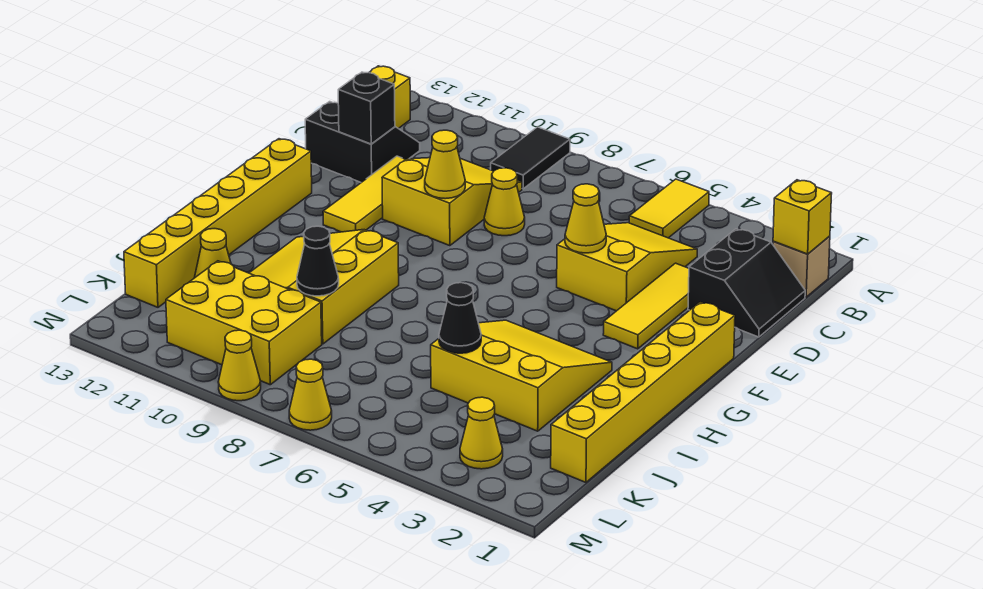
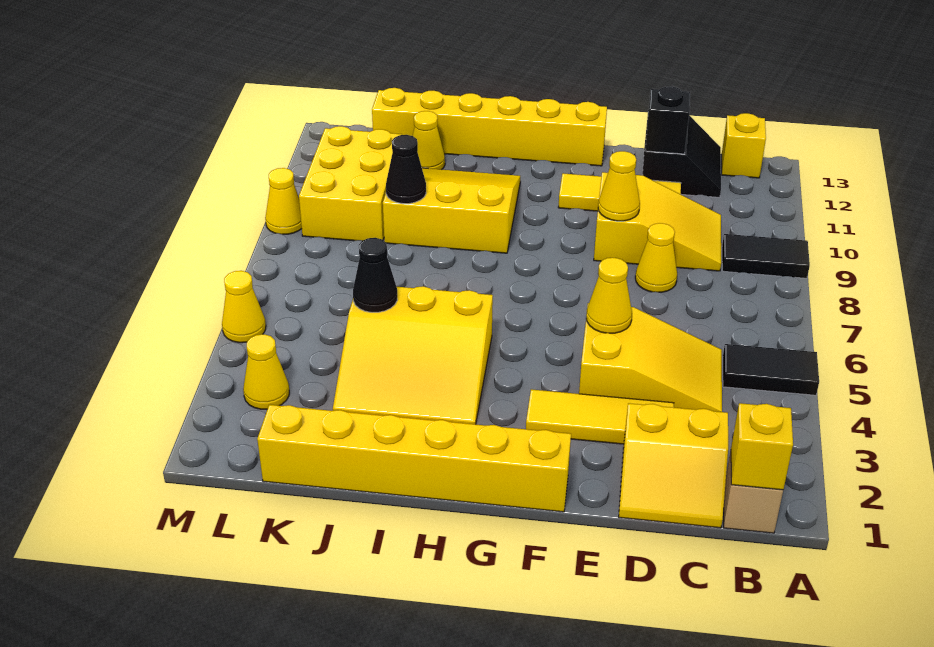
yellow 1x2 tile [629,179,709,238] -> black 1x2 tile [723,344,819,395]
black 2x2 slope [688,229,805,337] -> yellow 2x2 slope [619,403,728,528]
yellow 3x3 slope [431,320,612,431] -> yellow 3x3 slope turned to [333,286,493,424]
yellow 1x1 cone [289,359,332,430] -> yellow 1x1 cone moved to [222,271,266,343]

